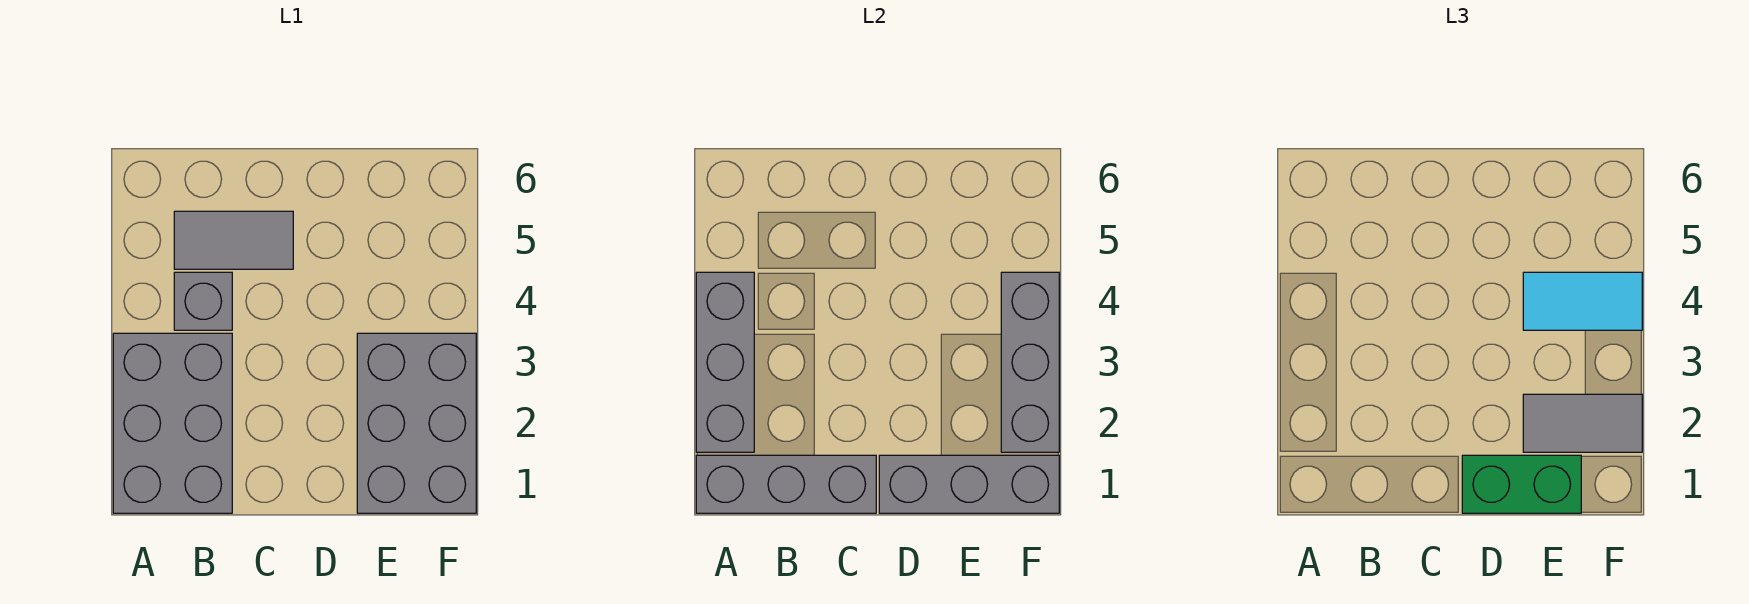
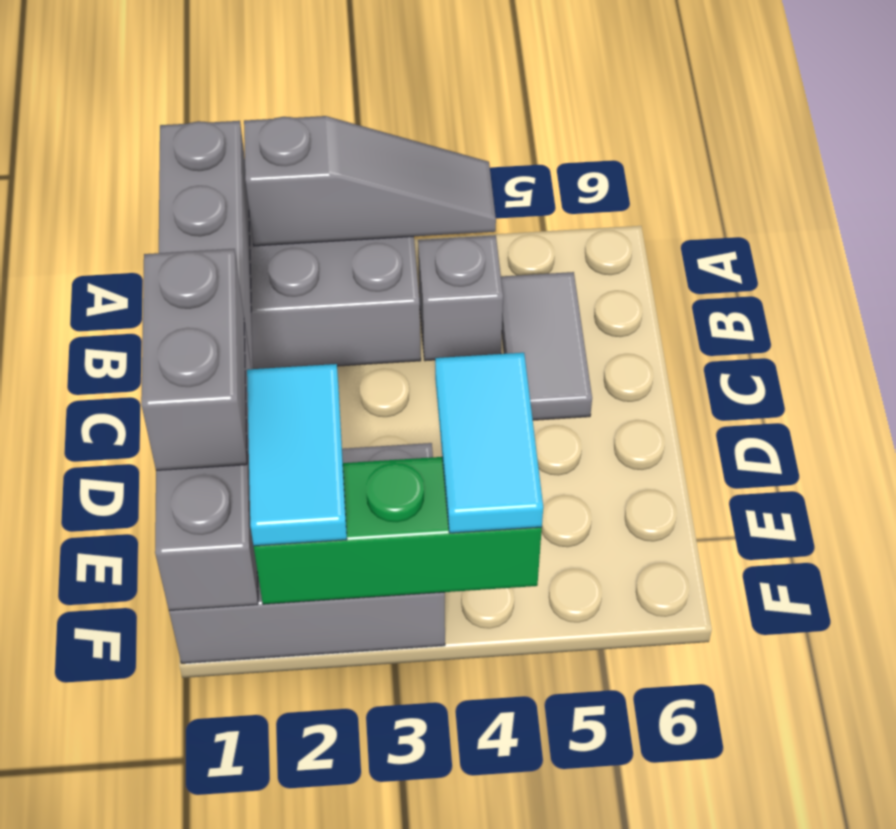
grey 1x3 brick [696,272,754,452] -> grey 1x3 slope [244,116,496,246]
green 1x2 brick [1462,455,1581,513] -> grey 1x2 brick [141,249,247,470]
grey 1x2 tile [1523,394,1642,452] -> cyan 1x2 tile [247,364,347,546]
grey 1x3 brick [1001,272,1059,452] -> green 1x3 brick [254,457,542,604]

